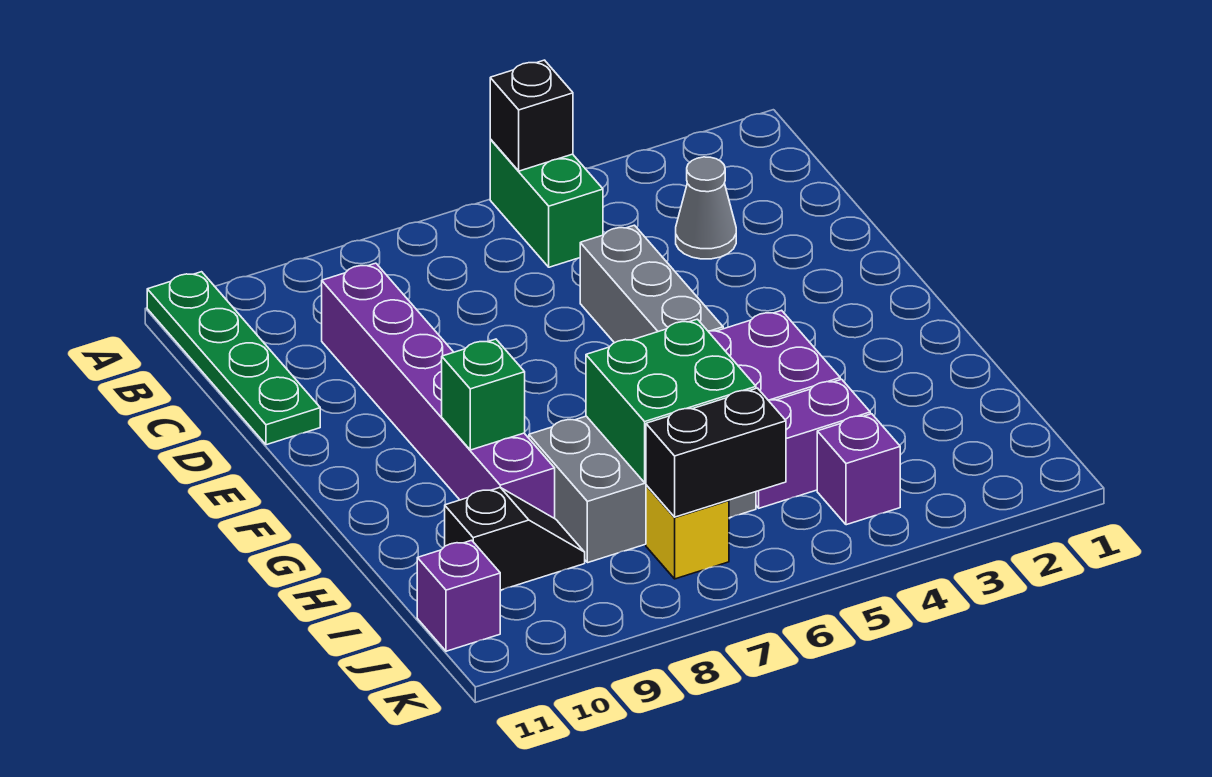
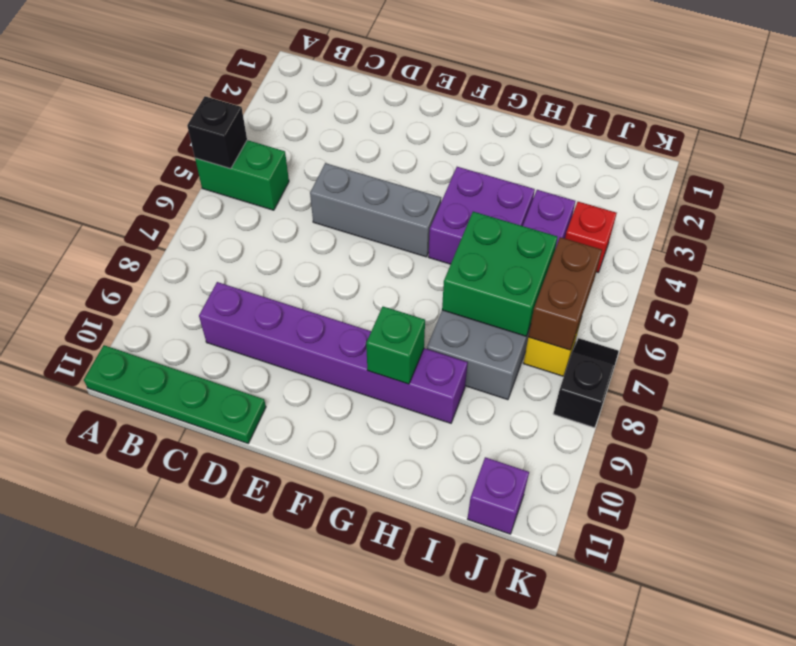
grey 1x1 cone [676,157,736,259] -> none
black 1x2 slope [445,487,585,590] -> black 1x2 slope moved to [553,338,619,428]
purple 1x1 brick [817,414,900,525] -> red 1x1 brick [565,202,617,272]
black 1x2 brick [646,388,786,517] -> brown 1x2 brick [529,237,602,350]

